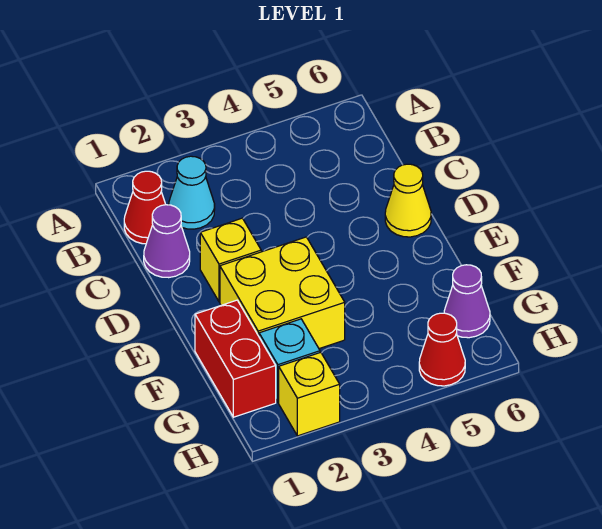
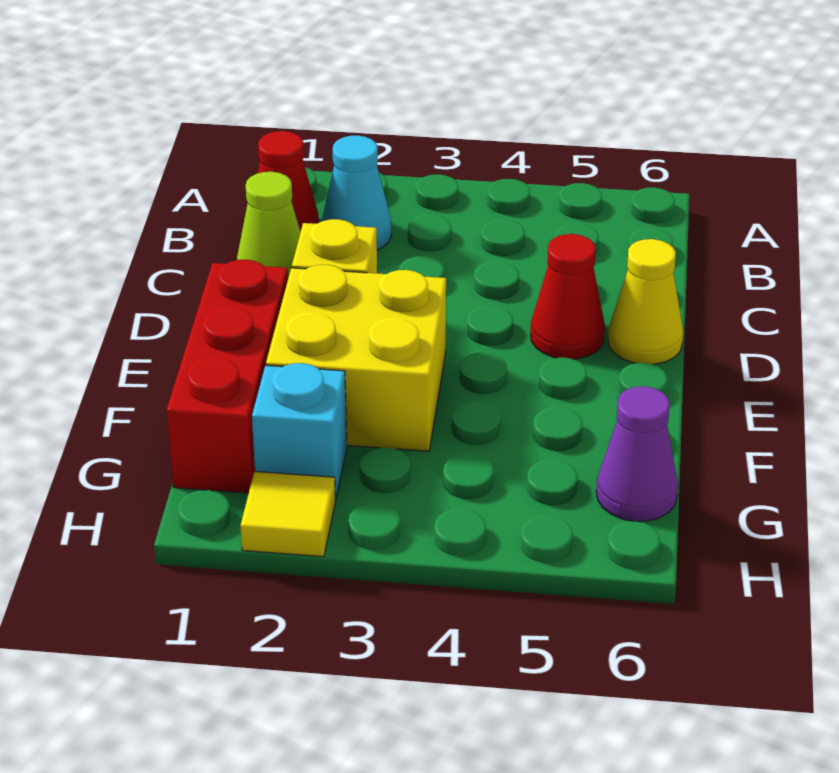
purple 1x1 cone [144,205,190,278] -> lime 1x1 cone [237,172,301,278]
red 1x2 brick [195,300,276,417] -> red 1x3 brick [166,259,288,493]
yellow 1x1 brick [279,352,340,436] -> yellow 1x1 tile [240,471,335,557]
red 1x1 cone [419,313,465,386] -> red 1x1 cone moved to [531,234,605,359]

